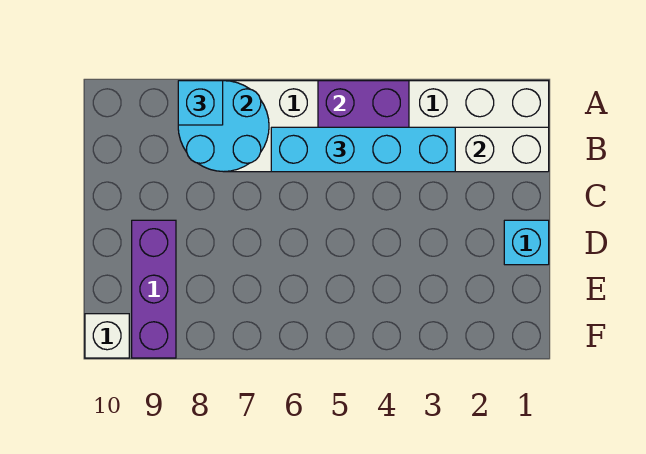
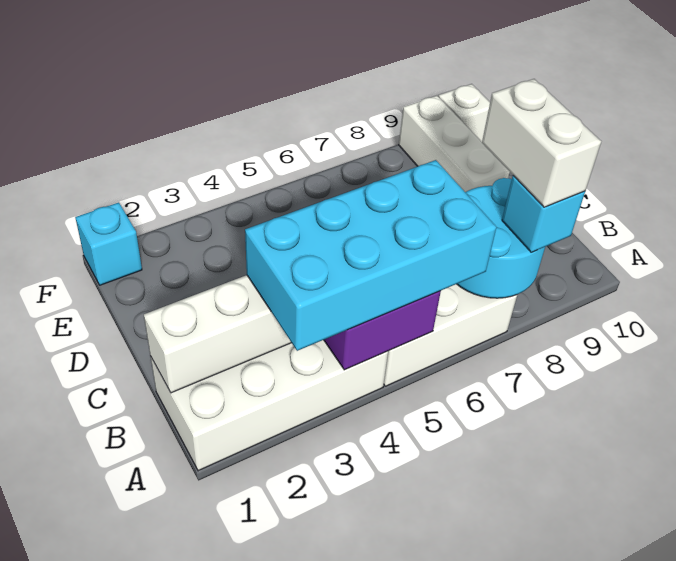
none -> white 1x2 brick [482,79,601,207]
cyan 1x4 brick [271,127,455,172] -> cyan 2x4 brick [245,160,496,351]
cyan 1x1 brick [504,220,549,265] -> cyan 1x1 brick moved to [75,202,142,285]
purple 1x3 brick [132,220,176,358] -> white 1x3 brick [399,96,510,192]

